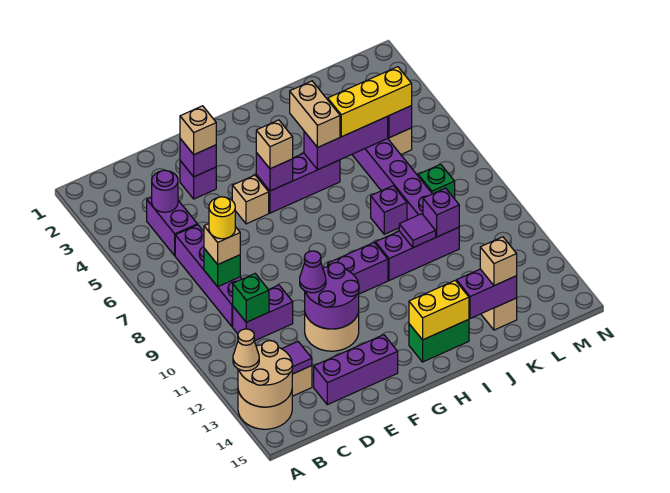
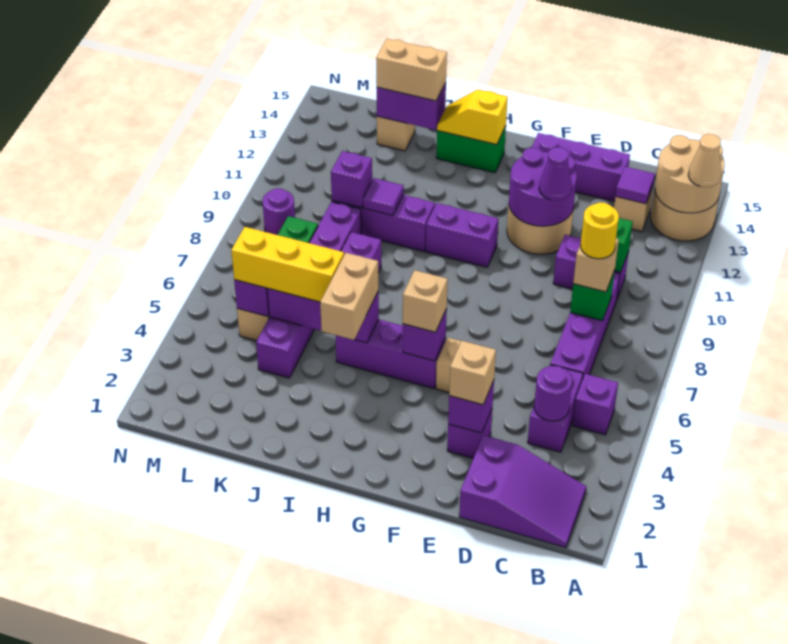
none -> purple 2x3 slope [459,435,586,548]
none -> purple 1x1 brick [572,374,618,435]
yellow 1x2 brick [409,281,469,340] -> yellow 1x2 slope [437,89,508,145]
tan 1x1 brick [480,237,517,286] -> tan 1x2 brick [376,39,447,101]
none -> purple 1x1 round brick [262,188,295,235]

